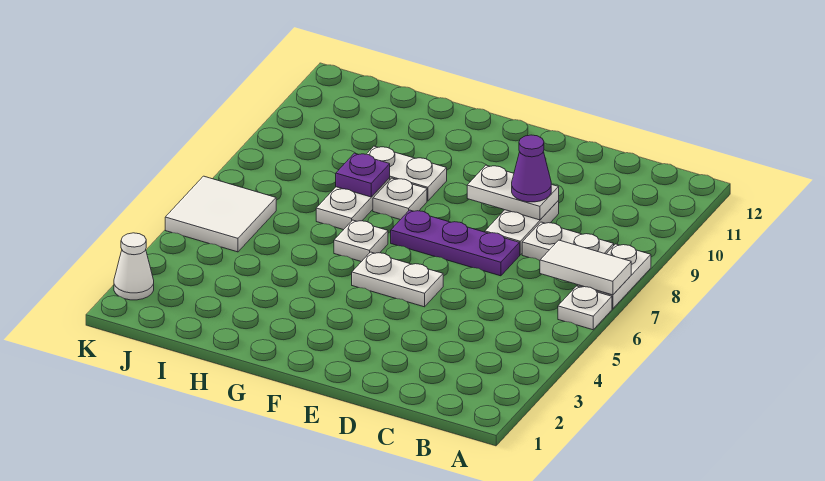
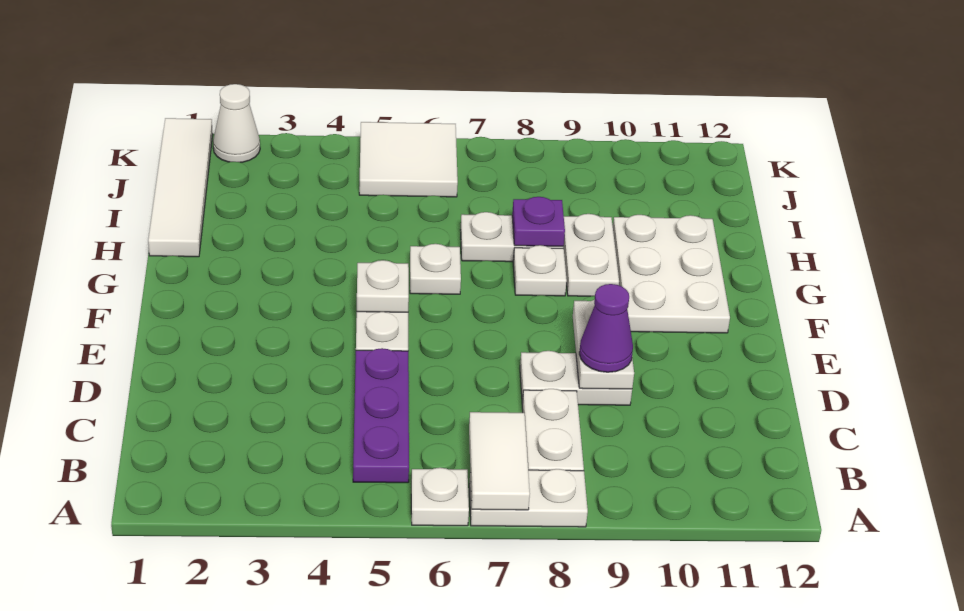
purple 1x3 plate [391,210,520,276] -> purple 1x3 plate moved to [353,348,409,483]
none -> white 1x1 plate [357,260,409,312]
none -> white 2x3 plate [613,215,730,333]
none -> white 1x4 tile [148,118,213,257]

